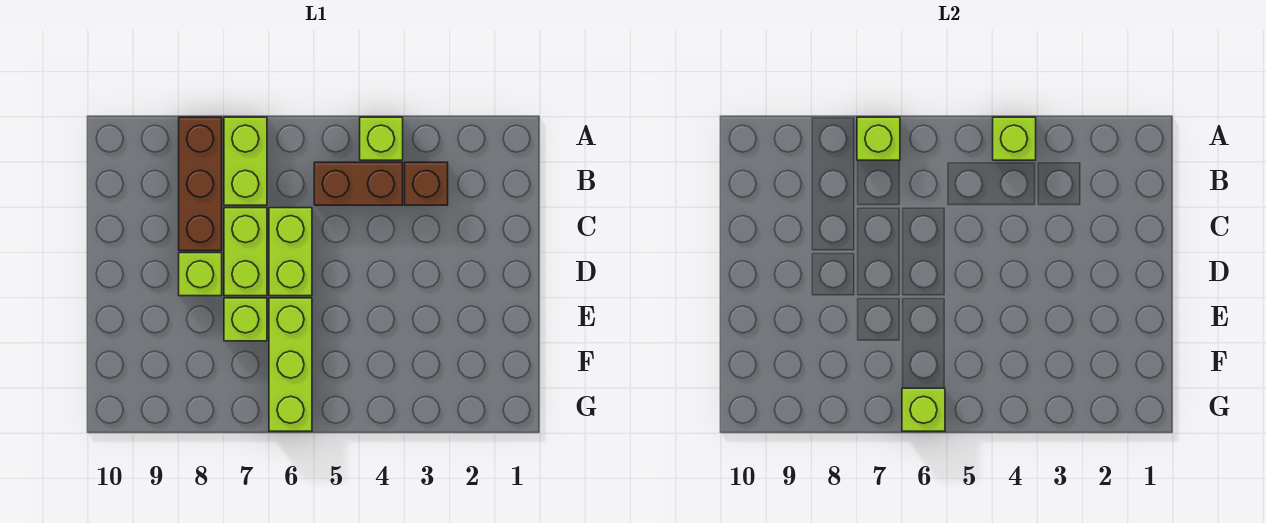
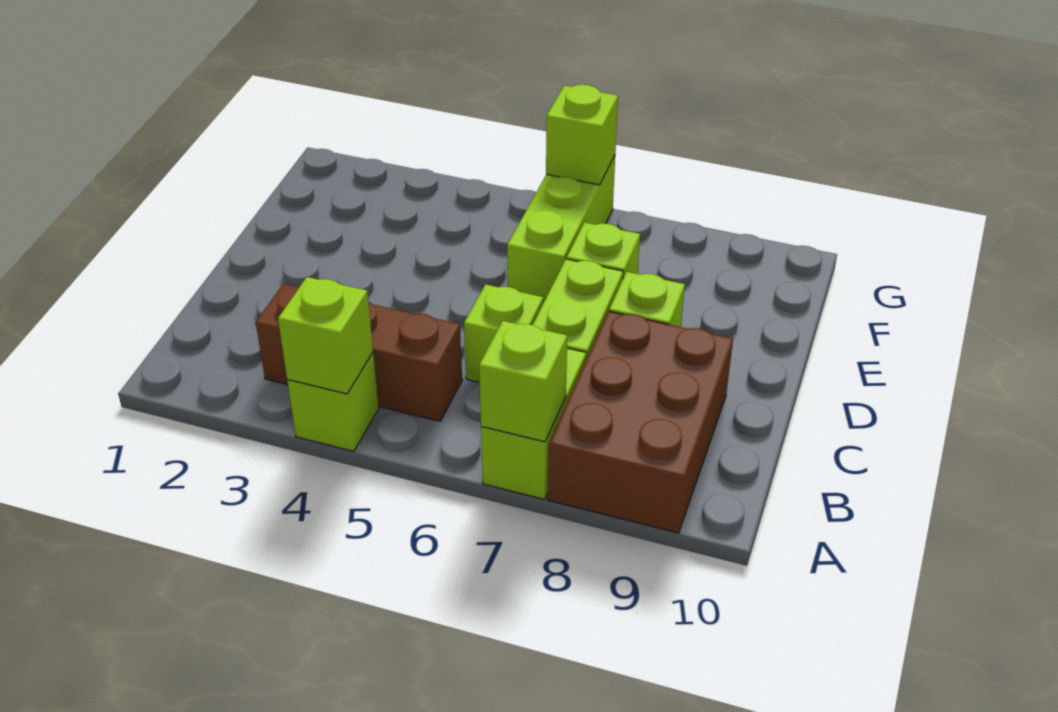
brown 1x3 brick [179,117,222,251] -> brown 2x3 brick [548,311,733,533]
lime 1x2 brick [269,208,312,296] -> lime 1x1 brick [464,285,543,382]

